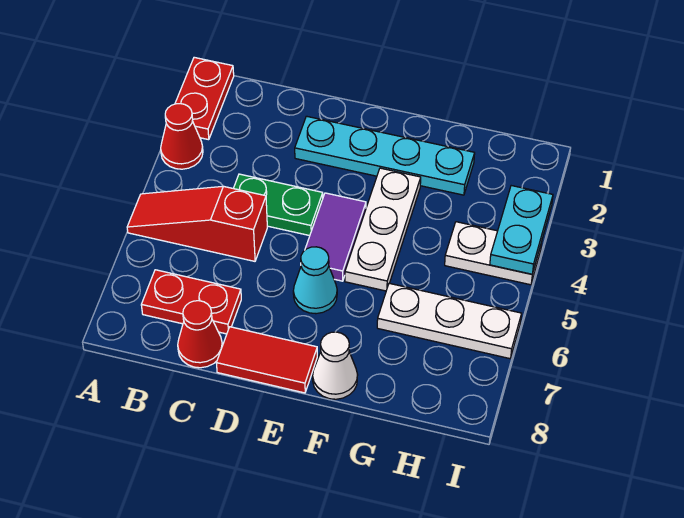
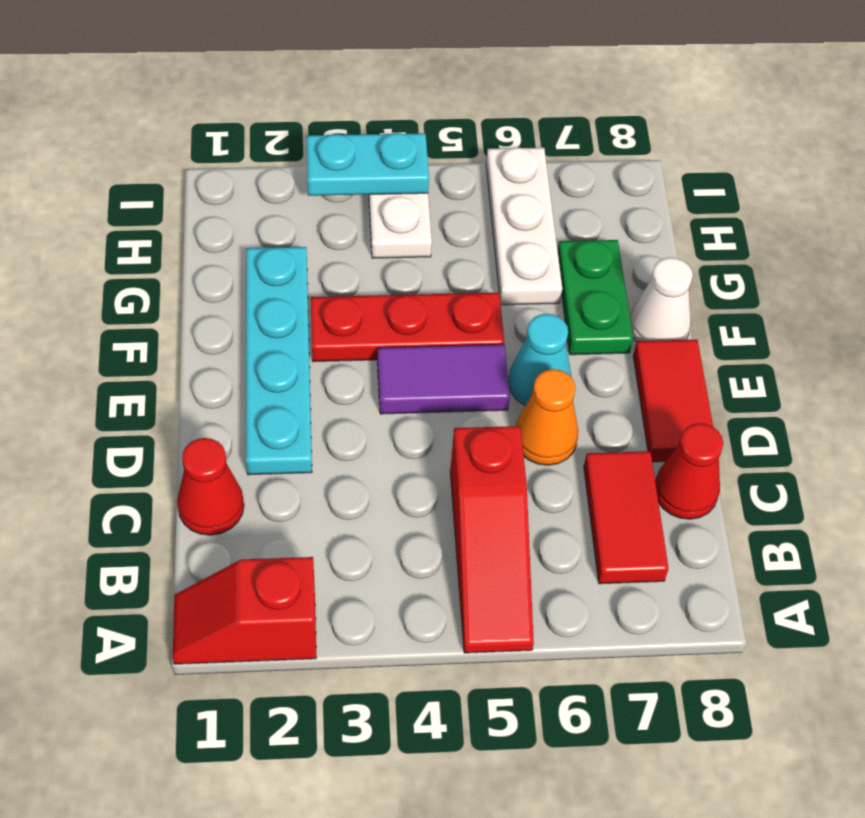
red 1x2 plate [175,57,234,140] -> red 1x2 slope [173,557,316,664]
red 1x1 cone [161,104,203,169] -> red 1x1 cone moved to [177,438,244,535]
red 1x2 plate [141,270,241,334] -> red 1x2 tile [584,451,669,584]
green 1x2 plate [233,174,323,236] -> green 1x2 plate moved to [558,240,633,355]
none -> orange 1x1 cone [516,369,578,465]
white 1x3 plate [345,168,421,291] -> red 1x3 plate [311,293,504,362]

